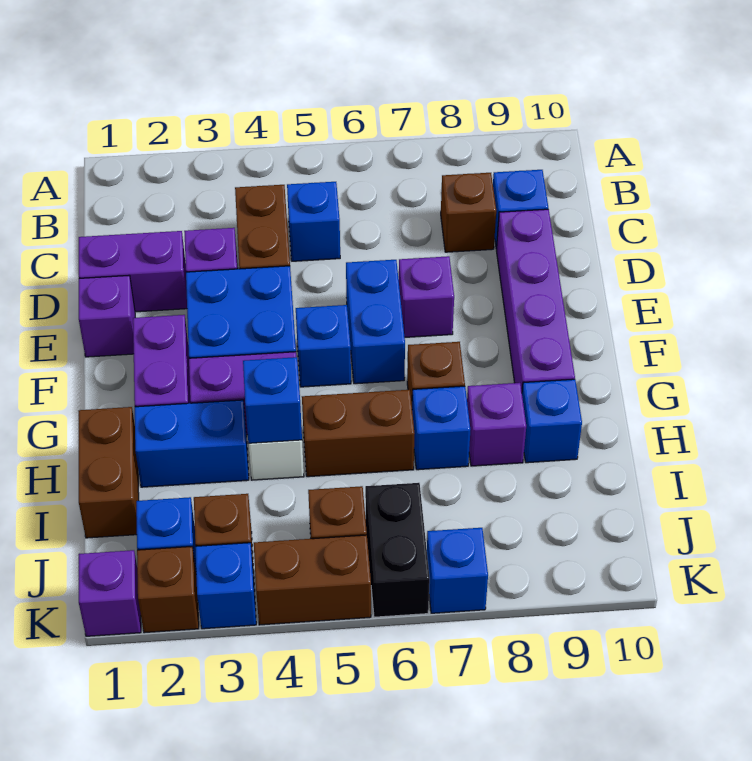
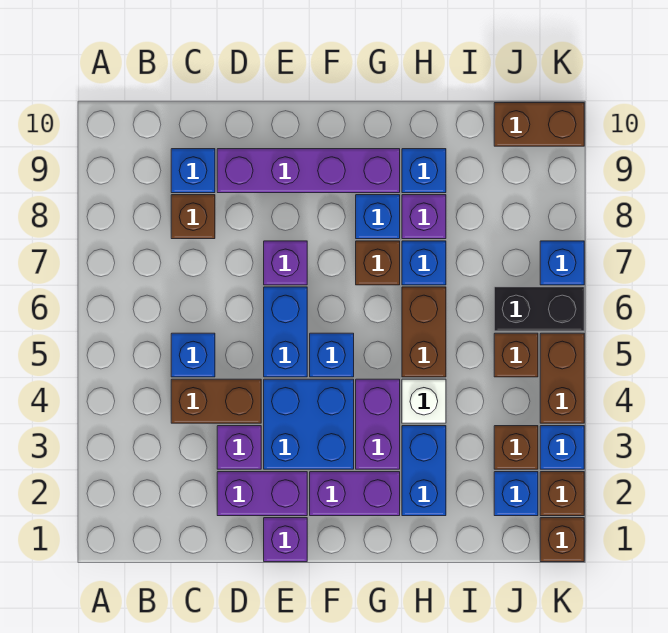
purple 1x2 brick [79,231,187,312] -> purple 1x2 brick turned to [217,472,307,516]
blue 1x2 brick [346,260,405,384] -> blue 1x2 brick turned to [264,287,307,377]
brown 1x2 brick [79,407,139,538] -> brown 1x2 brick moved to [494,103,584,146]
blue 1x1 brick [243,357,302,443] -> blue 1x1 brick moved to [356,195,400,239]
purple 1x1 brick [79,550,141,636] -> brown 1x1 brick [540,518,584,562]

